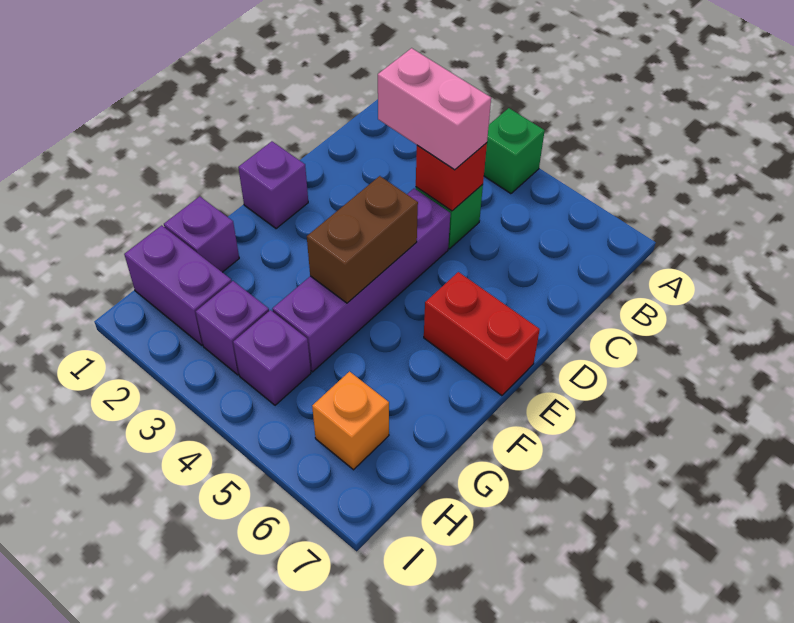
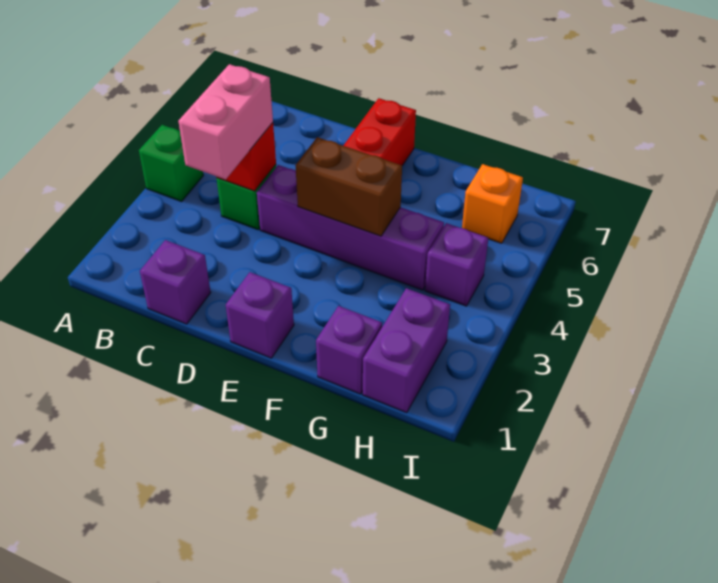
purple 1x1 brick [196,281,269,375] -> purple 1x1 brick moved to [140,240,211,324]

